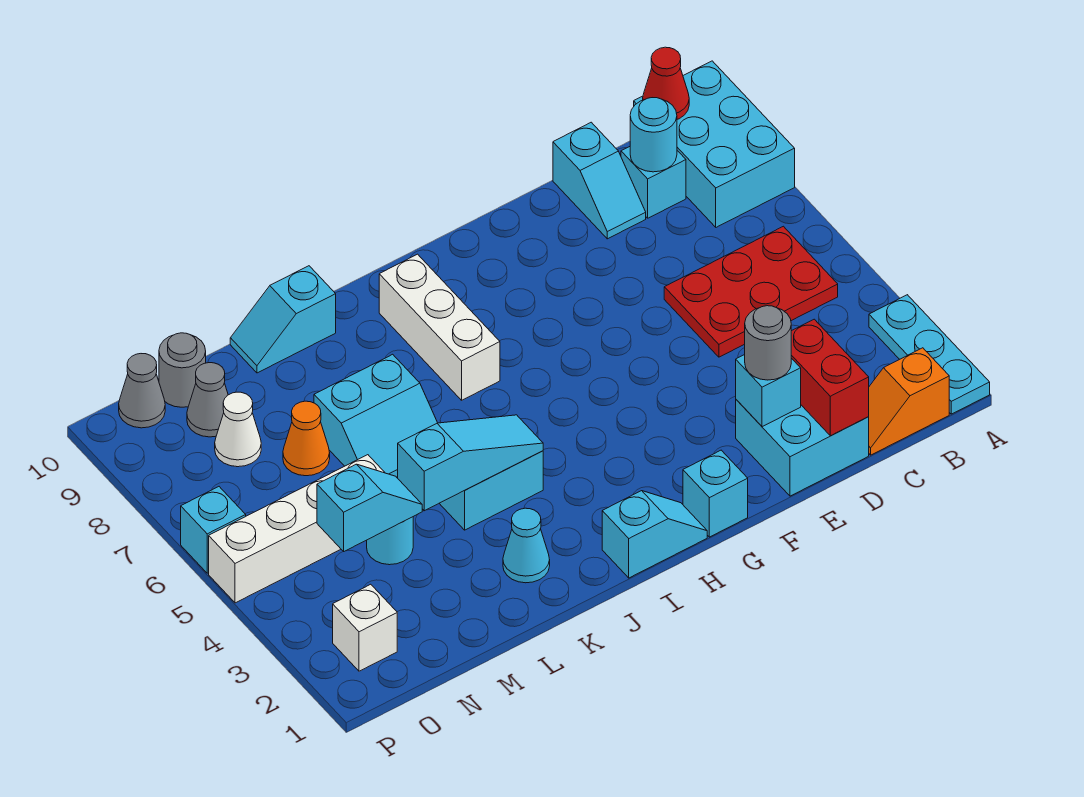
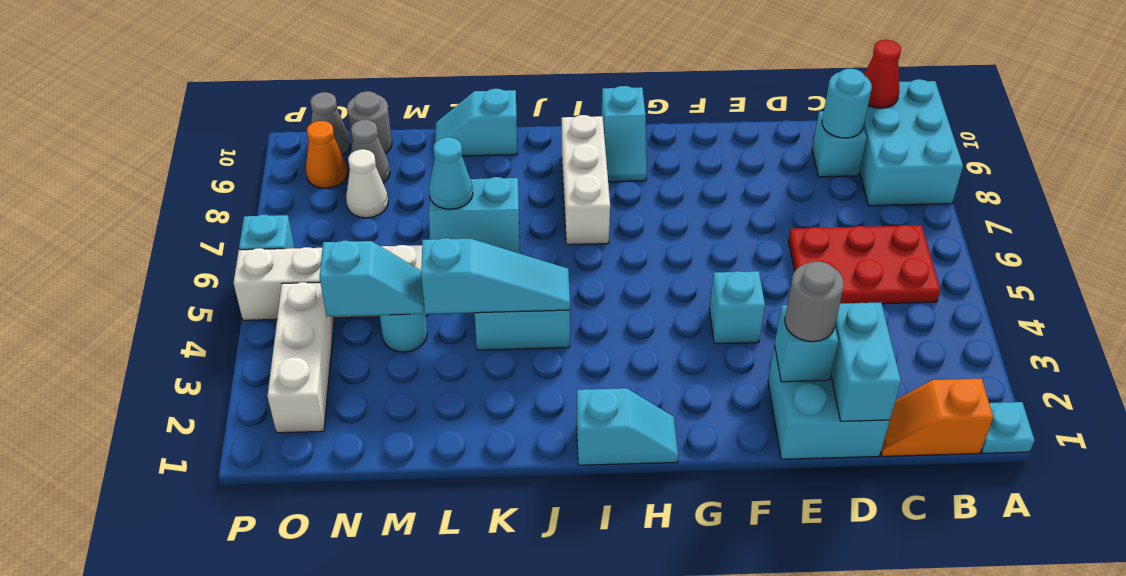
cyan 1x3 plate [869,295,990,414] -> cyan 1x1 plate [981,402,1035,454]
red 1x2 brick [791,319,869,436] -> cyan 1x2 brick [831,302,901,421]
cyan 1x2 slope [553,122,646,239] -> cyan 1x2 slope moved to [601,86,647,182]
cyan 1x1 brick [683,450,748,537] -> cyan 1x1 brick moved to [709,271,765,344]
cyan 1x1 cone [503,508,550,583] -> cyan 1x1 cone moved to [429,137,473,209]
orange 1x1 cone [283,401,330,476] -> orange 1x1 cone moved to [306,121,348,188]
white 1x1 brick [333,584,397,671] -> white 1x3 brick [267,282,334,433]

